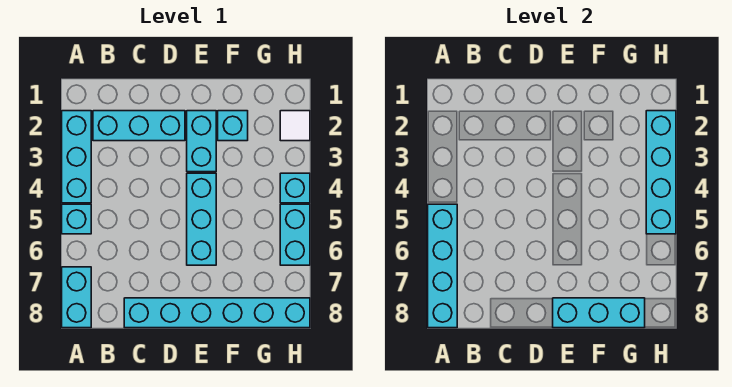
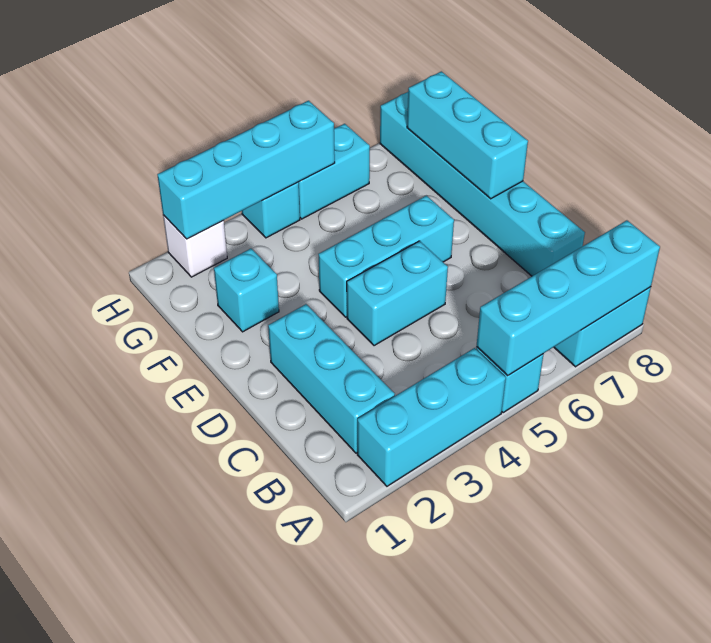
cyan 1x2 brick [187,111,216,172] -> cyan 1x2 brick moved to [347,241,448,346]
white 1x1 tile [280,111,310,141] -> white 1x1 brick [163,215,227,277]

